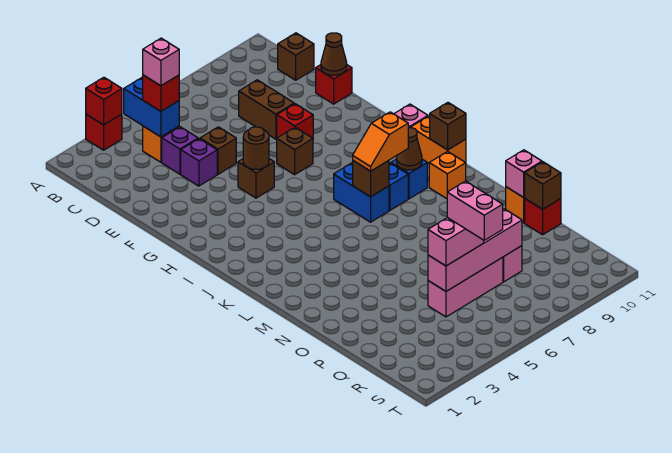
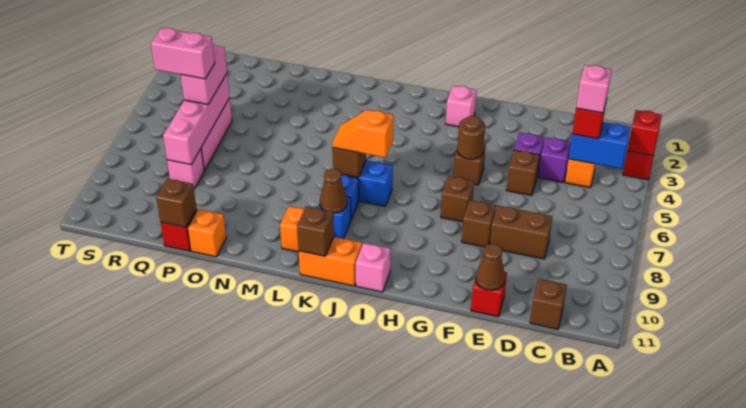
red 1x1 brick [277,104,313,138] -> brown 1x1 brick [462,200,496,247]
orange 1x2 slope [353,112,408,171] -> orange 1x2 slope turned to [332,110,394,158]
pink 1x1 brick [506,150,542,197] -> pink 1x1 brick moved to [446,86,477,127]

